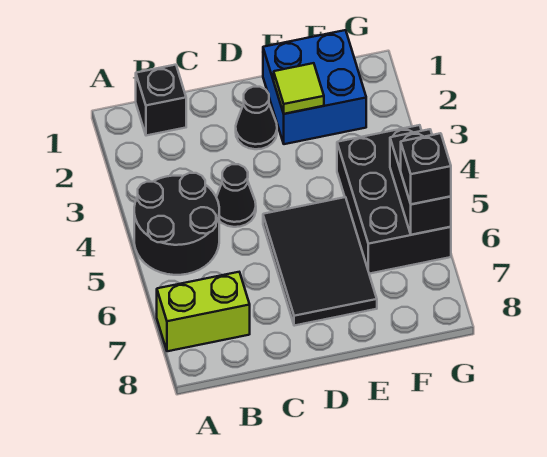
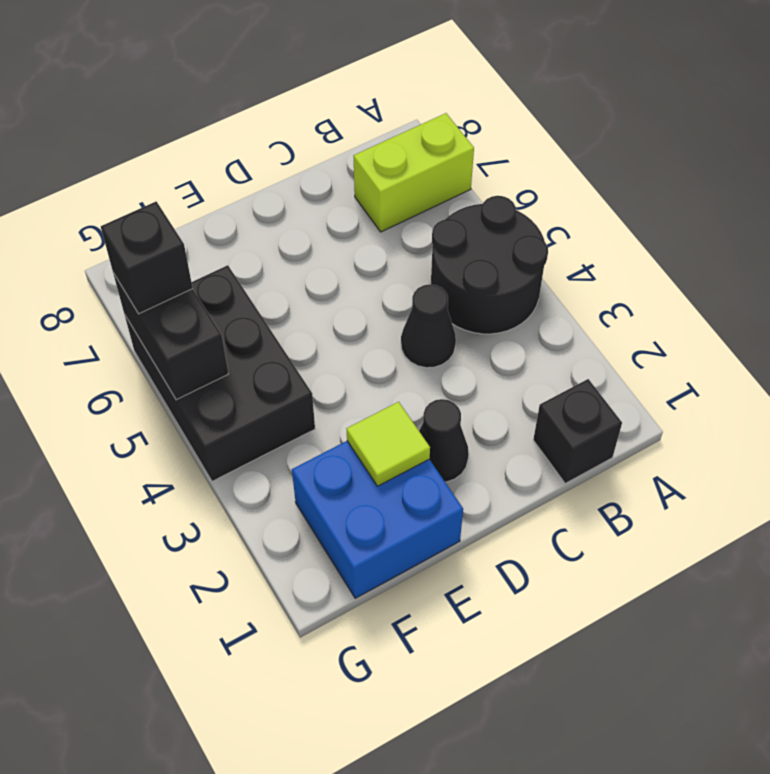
black 2x3 tile [263,197,377,326] -> none

